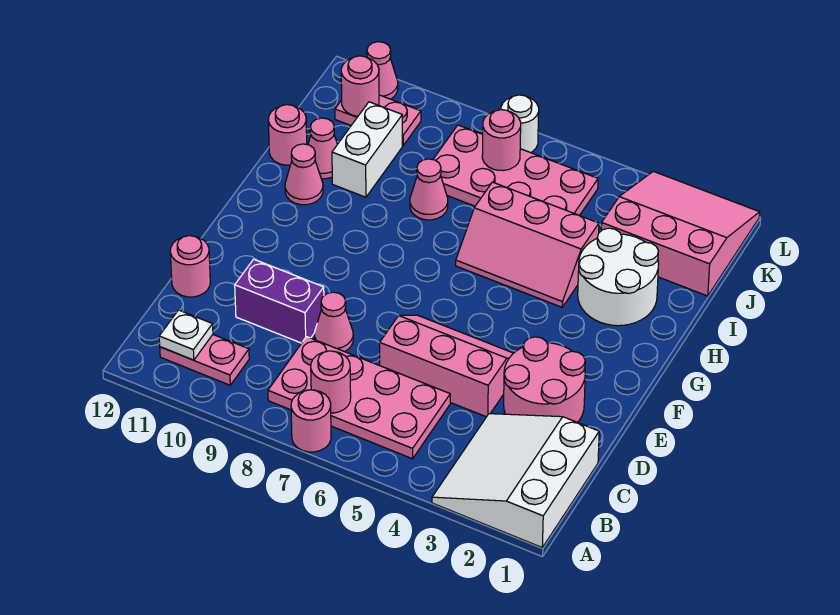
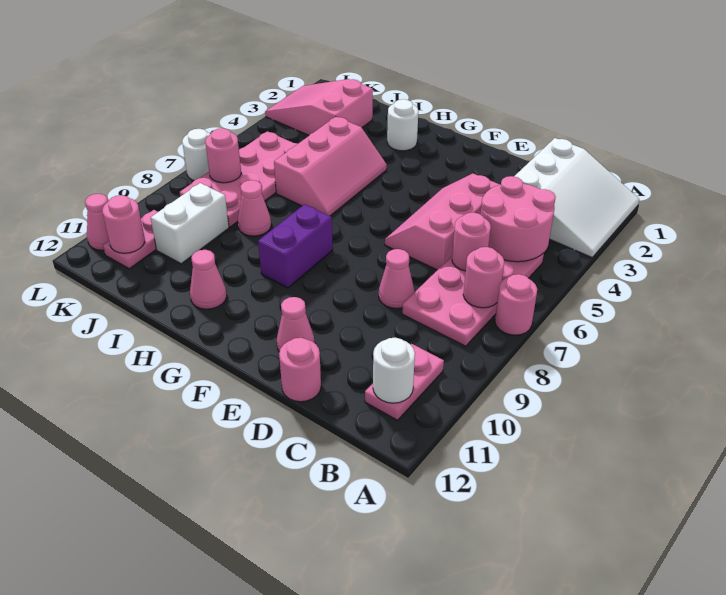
white 3x3 slope [432,414,599,547] -> white 3x3 slope turned to [514,138,639,257]
white 1x1 plate [159,310,213,360] -> white 1x1 round brick [373,337,415,403]
pink 2x2 round brick [504,337,585,422] -> pink 2x2 round brick moved to [480,176,556,262]
purple 1x2 brick [235,259,324,343] -> purple 1x2 brick moved to [258,204,333,288]
white 2x2 round brick [578,228,659,326] -> white 1x1 round brick [387,99,418,151]
white 1x2 brick [332,102,402,197] -> white 1x2 brick turned to [151,183,229,264]
pink 1x1 cone [308,118,337,179] -> pink 1x1 cone moved to [277,297,315,352]
pink 1x1 round brick [268,105,307,165] -> pink 1x1 round brick moved to [452,212,491,271]
pink 3x3 slope [601,171,760,296] -> pink 2x3 slope [265,79,373,135]

